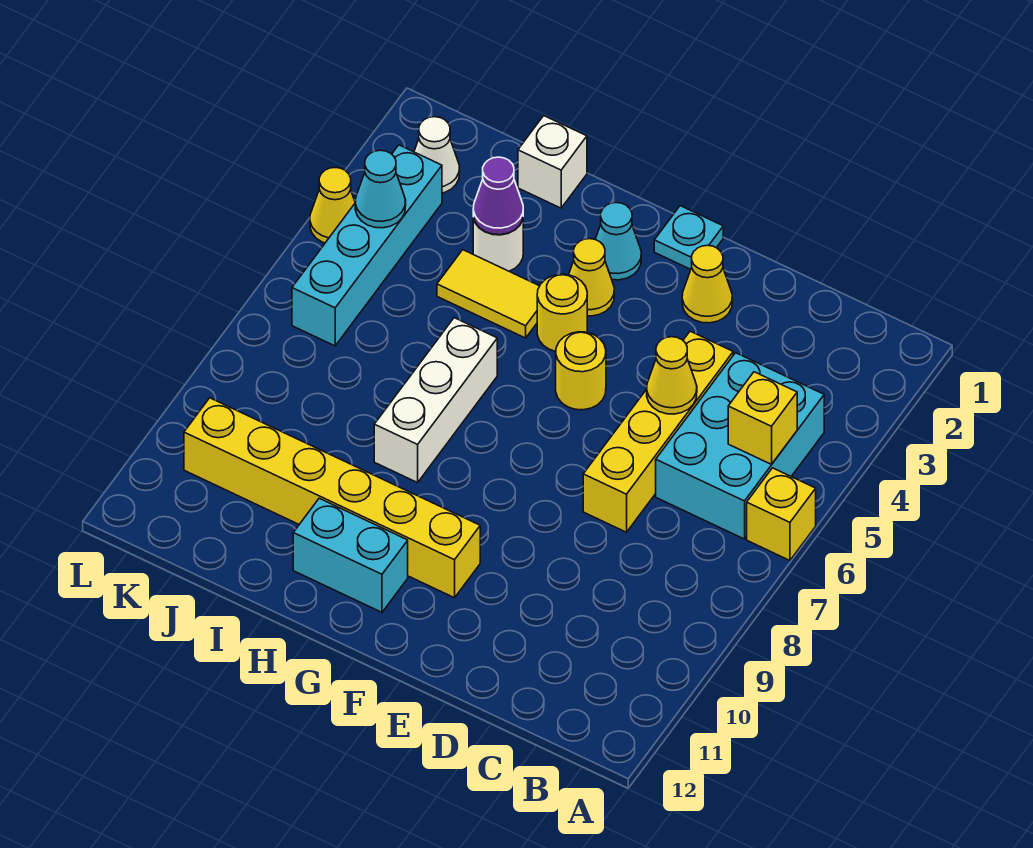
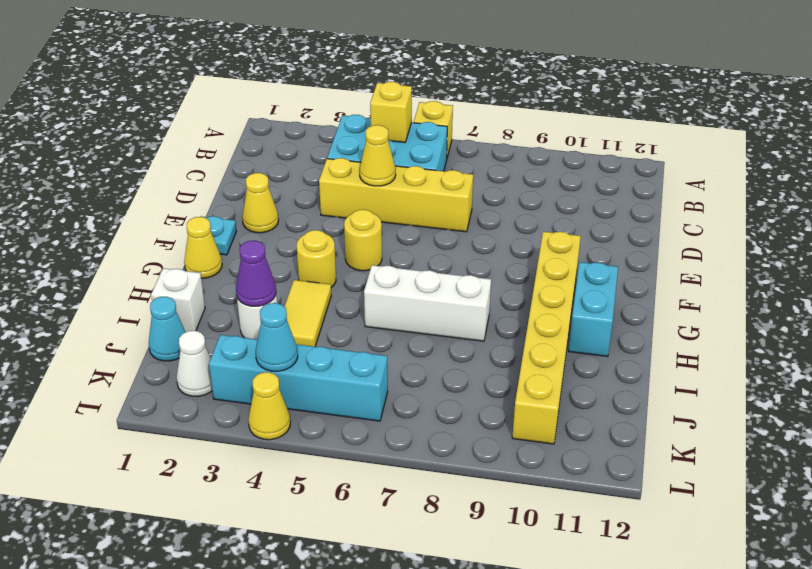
cyan 1x1 cone [595,203,641,280] -> cyan 1x1 cone moved to [149,296,185,361]
yellow 1x1 cone [569,239,614,316] -> yellow 1x1 cone moved to [184,217,222,278]

